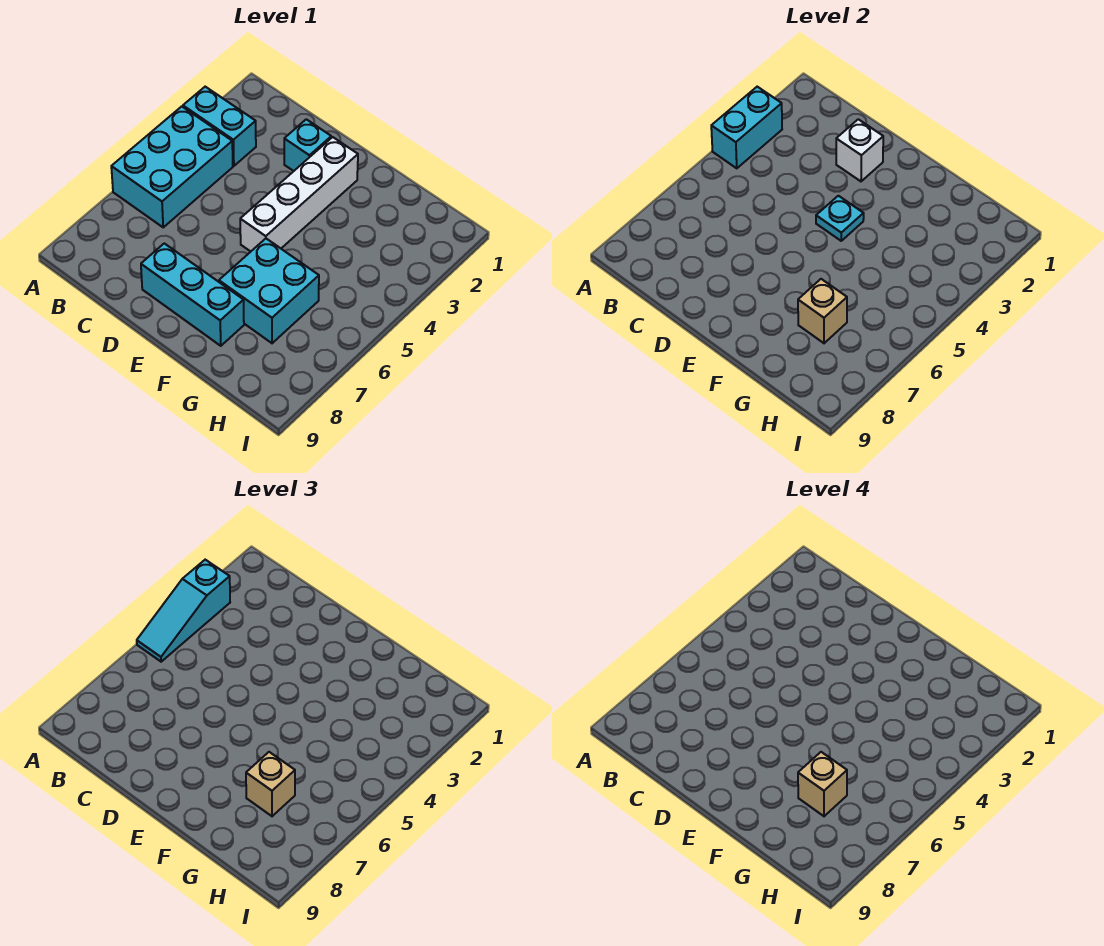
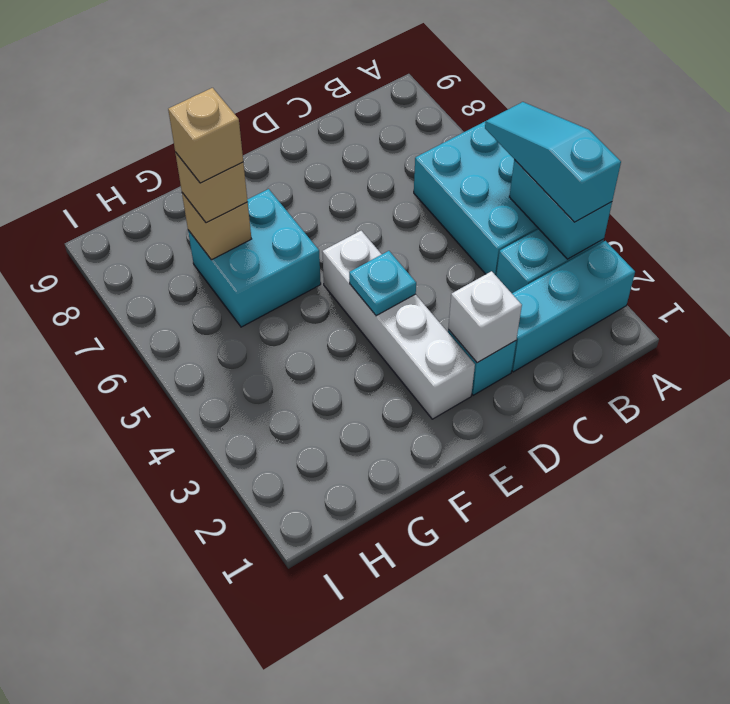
cyan 1x3 brick [141,243,244,346] -> cyan 1x3 brick moved to [512,241,635,372]

